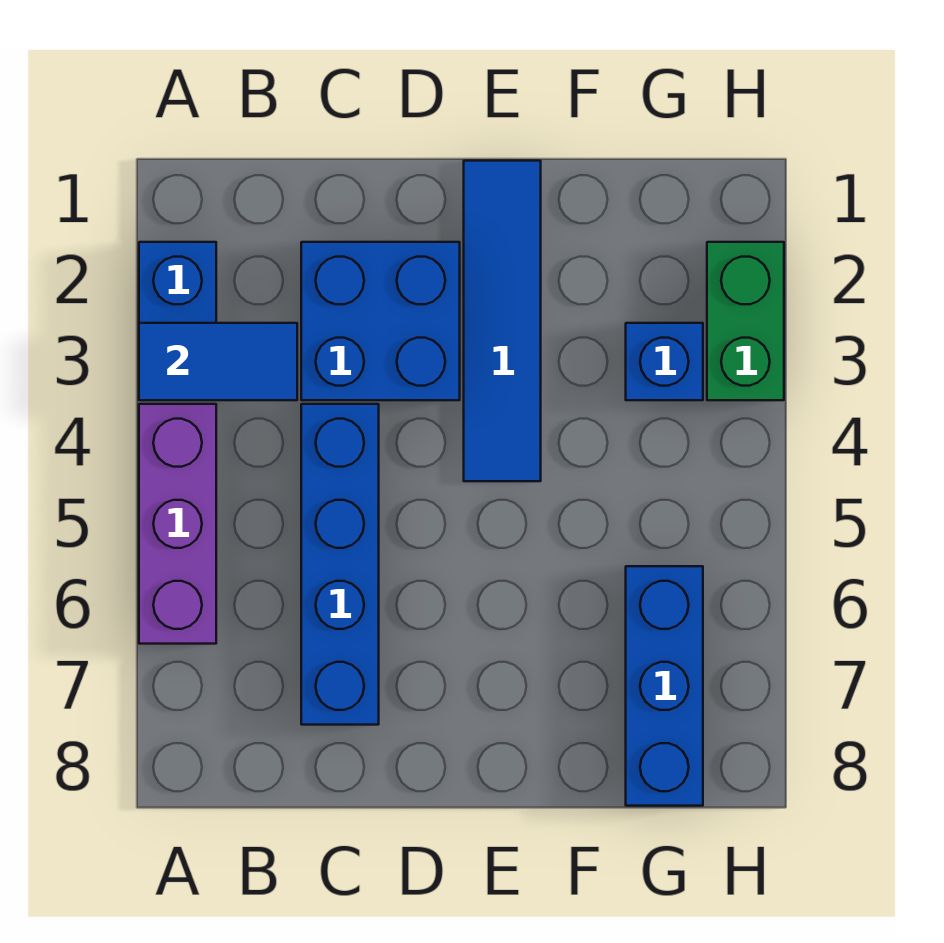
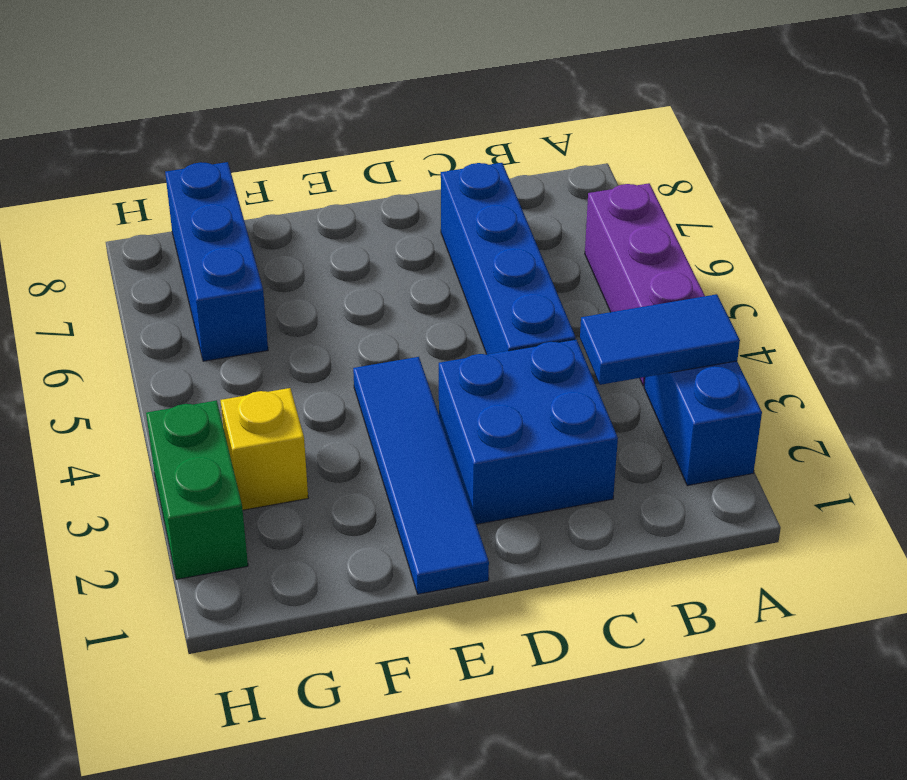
blue 1x1 brick [626,323,703,400] -> yellow 1x1 brick [221,388,308,510]

